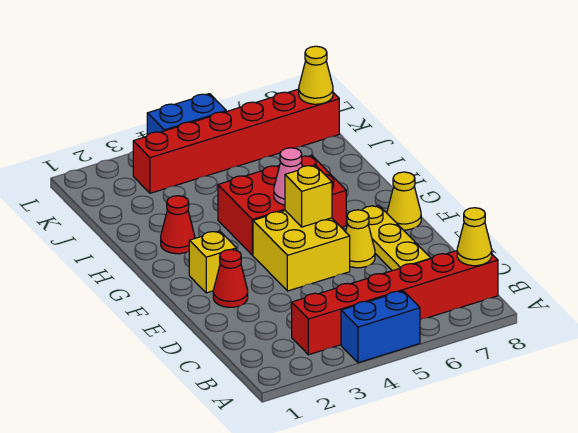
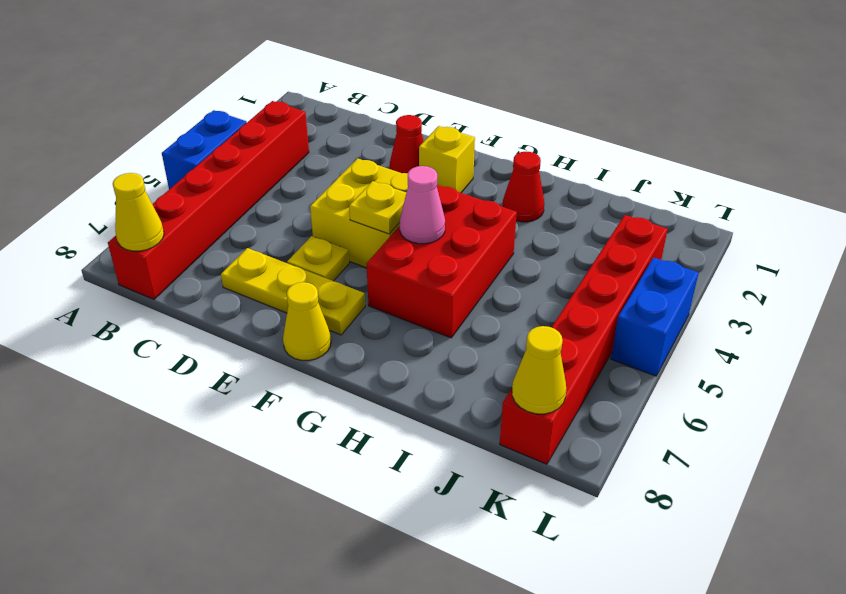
yellow 1x1 cone [346,210,375,268] -> yellow 1x1 plate [287,236,349,281]
yellow 1x1 brick [285,165,332,227] -> yellow 1x1 plate [349,181,406,234]

